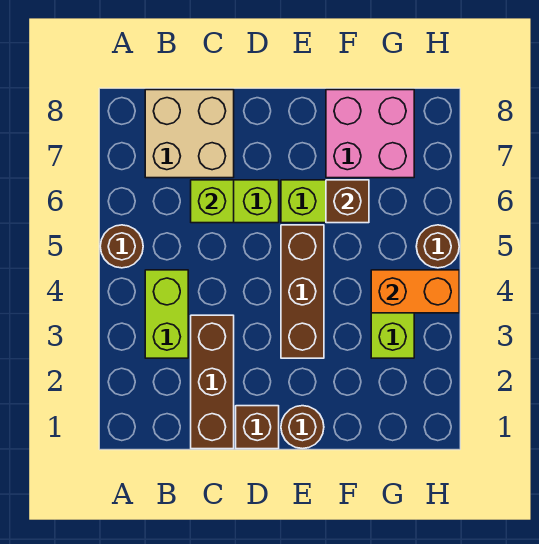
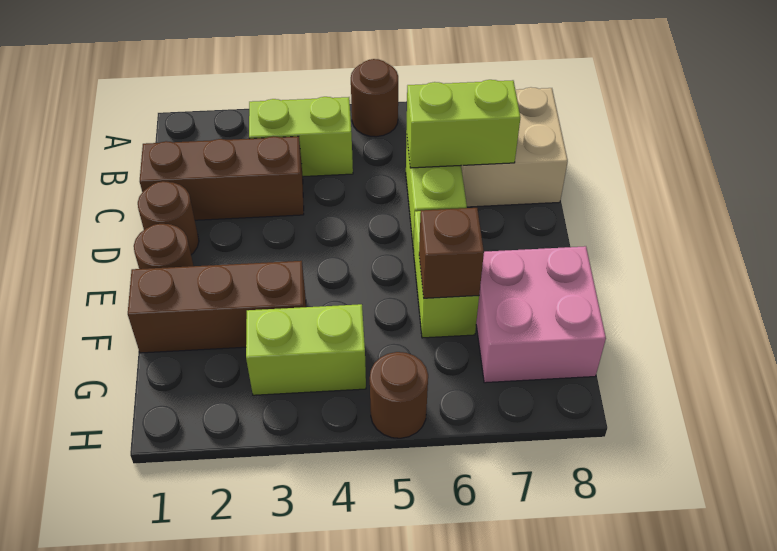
lime 1x1 brick [191,180,234,223] -> lime 1x2 brick [406,80,520,168]
brown 1x1 brick [236,406,279,449] -> brown 1x1 round brick [138,181,199,255]
brown 1x3 brick [281,225,324,358] -> brown 1x3 brick moved to [128,261,306,353]
orange 1x2 brick [371,270,459,313] -> none

